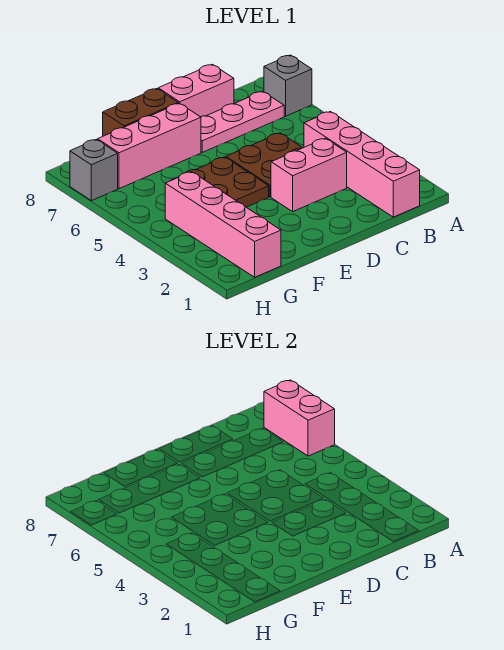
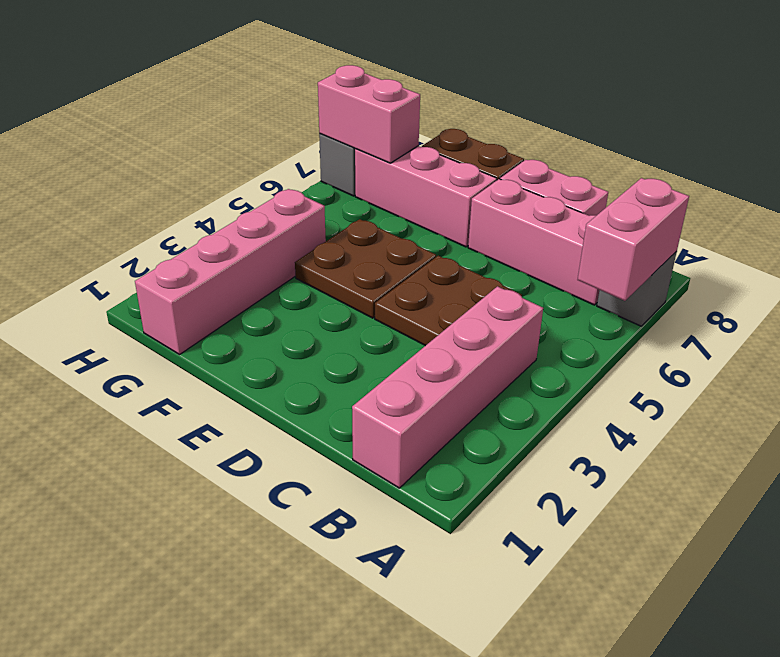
pink 1x3 plate [201,91,284,152] -> pink 1x3 brick [468,179,599,305]
pink 1x2 brick [271,138,347,211] -> pink 1x2 brick moved to [318,65,420,163]

